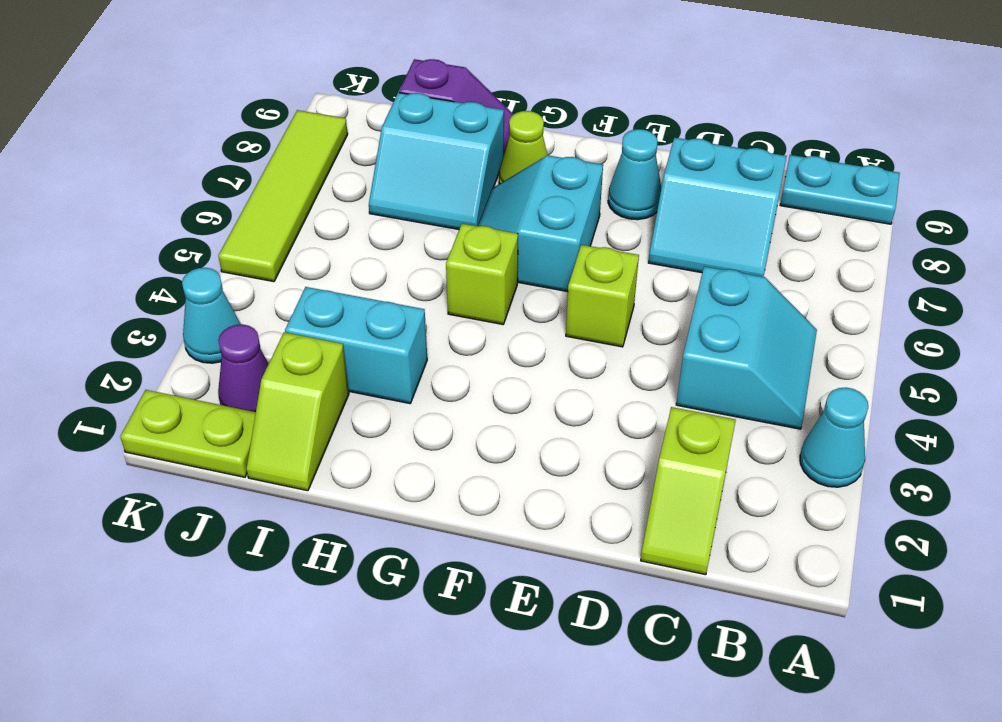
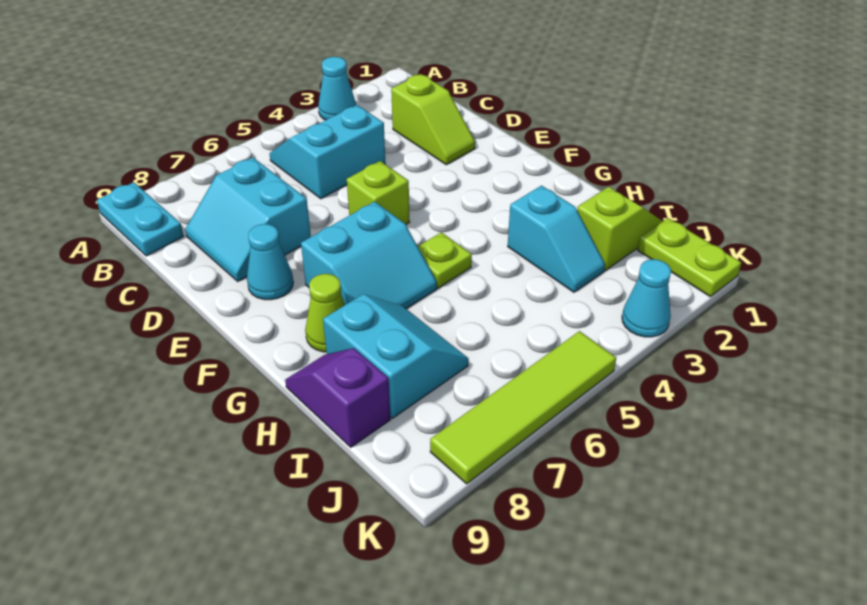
lime 1x2 slope [641,407,736,575] -> lime 1x2 slope turned to [391,74,475,165]
cyan 2x2 slope [648,138,787,277] -> cyan 2x2 slope turned to [185,157,311,281]
lime 1x1 brick [446,224,518,324] -> lime 1x1 plate [418,232,472,288]
cyan 1x2 brick [285,287,427,404] -> cyan 1x2 slope [508,186,605,292]
purple 1x1 cone [218,324,268,412] -> none

